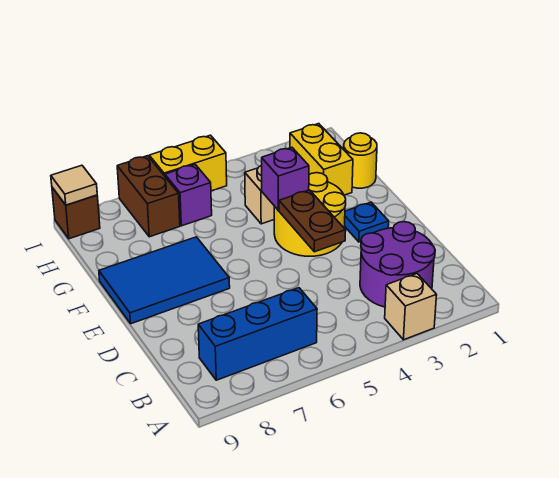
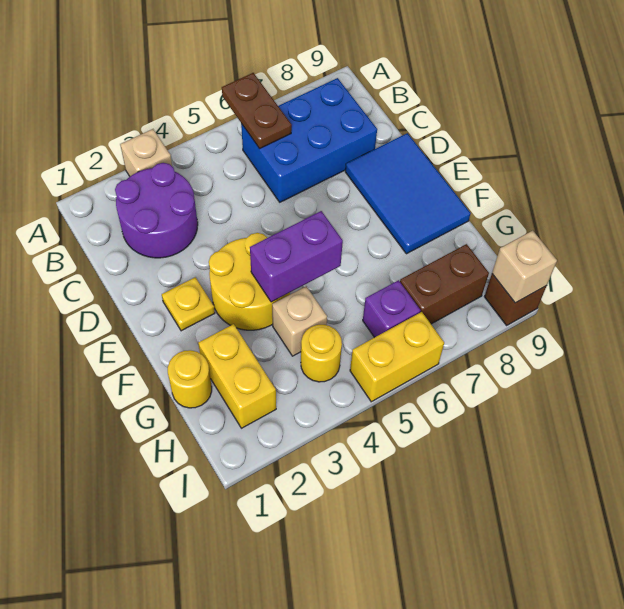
blue 1x3 brick [198,288,317,380] -> blue 2x3 brick [241,78,377,202]
brown 1x2 plate [279,190,346,252] -> brown 1x2 plate moved to [222,73,292,149]
blue 1x1 plate [345,202,389,242] -> yellow 1x1 plate [162,277,215,331]
blue 2x3 tile [99,237,230,324] -> blue 2x3 tile turned to [345,133,471,254]
purple 1x1 brick [262,147,309,210] -> purple 1x2 brick [250,211,343,302]
none -> yellow 1x1 round brick [301,325,342,382]
brown 1x2 brick [117,156,180,237] -> brown 1x2 brick turned to [400,244,489,324]
tan 1x1 tile [51,165,97,205] -> tan 1x1 brick [492,231,557,303]

